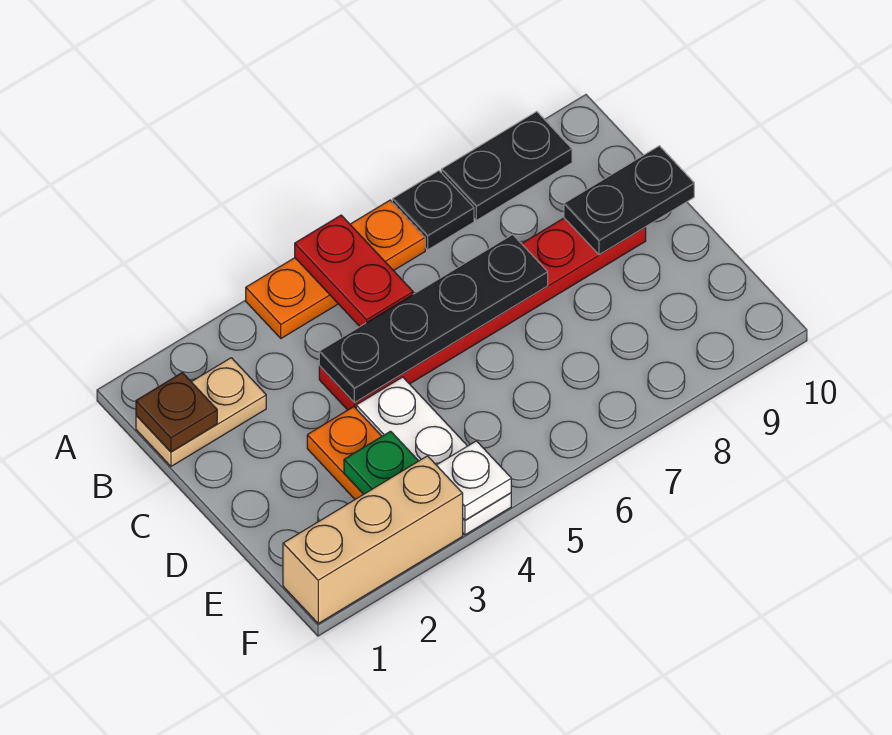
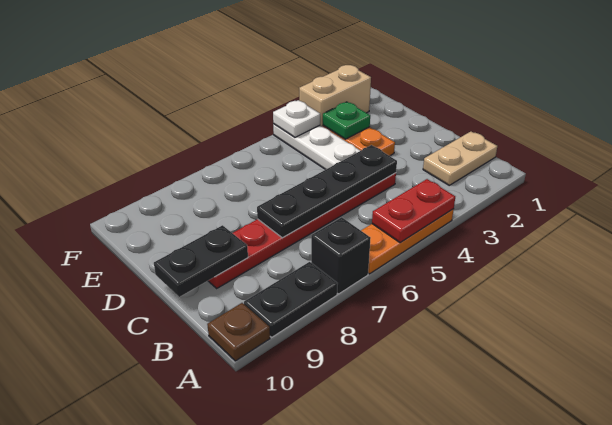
red 1x2 plate [295,215,413,326] -> red 1x2 plate turned to [372,179,455,243]
black 1x1 plate [392,171,474,250] -> black 1x1 brick [311,217,371,294]
brown 1x1 plate [136,373,217,452] -> brown 1x1 plate moved to [207,303,270,361]
tan 1x3 brick [283,456,463,623] -> tan 1x2 brick [299,65,371,127]

